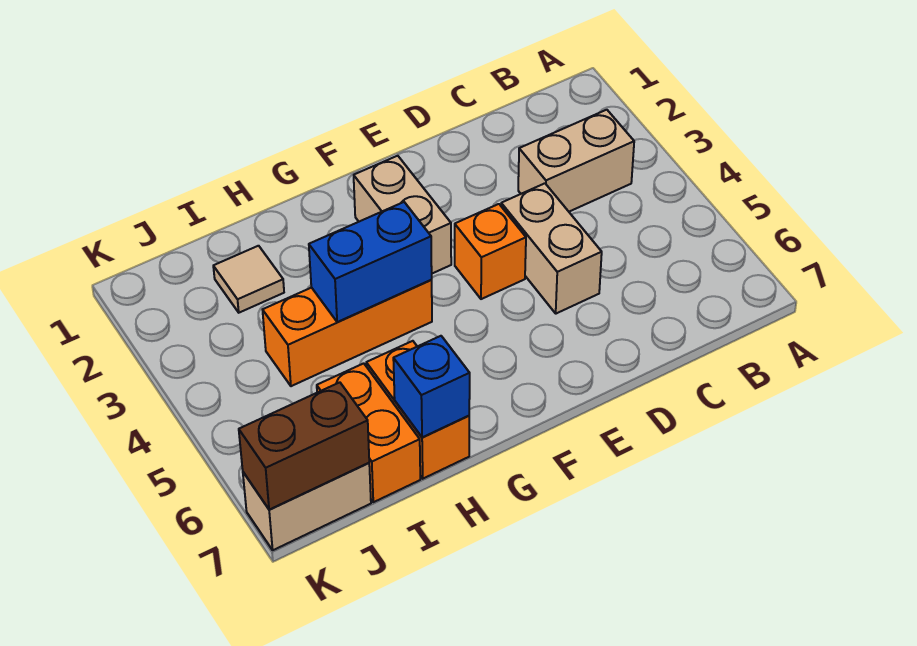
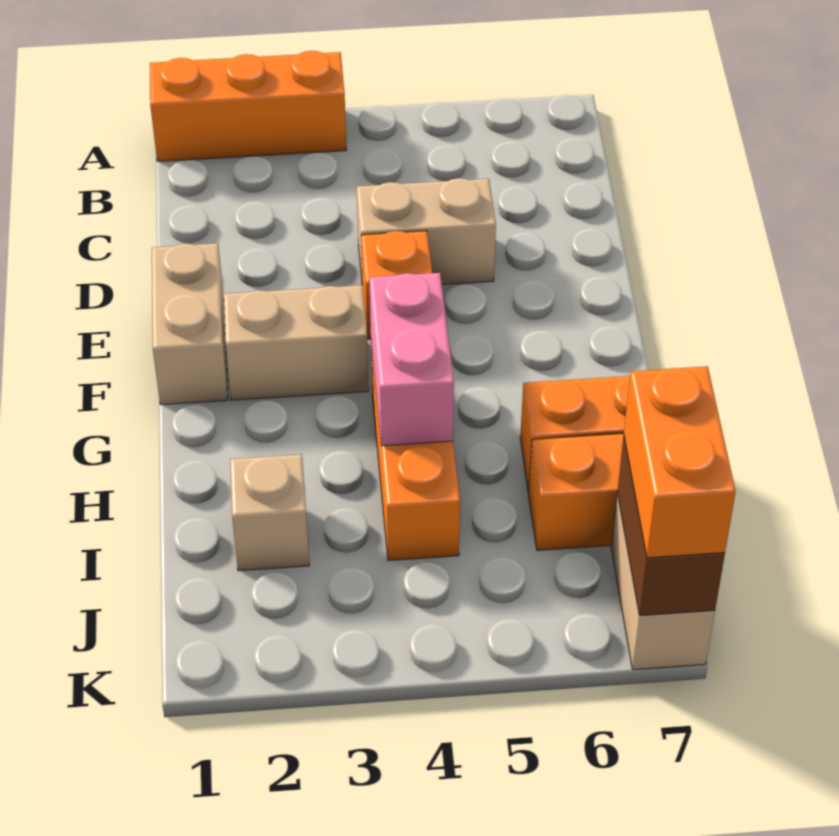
none -> orange 1x3 brick [150,51,346,161]
tan 1x2 brick [518,110,634,212] -> tan 1x2 brick moved to [152,243,228,405]
blue 1x2 brick [309,202,432,322] -> pink 1x2 brick [369,273,454,446]
blue 1x1 brick [393,336,470,437] -> none
tan 1x1 tile [213,246,284,313] -> tan 1x1 brick [230,454,309,571]
none -> orange 1x2 brick [624,366,736,558]

